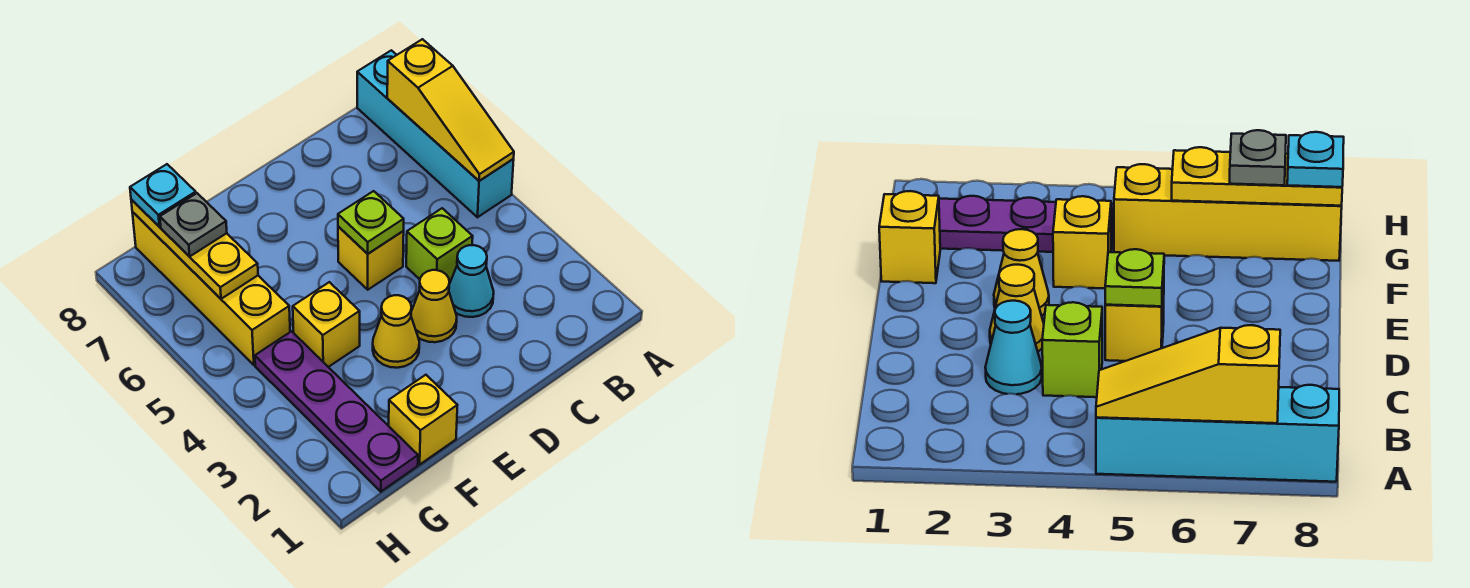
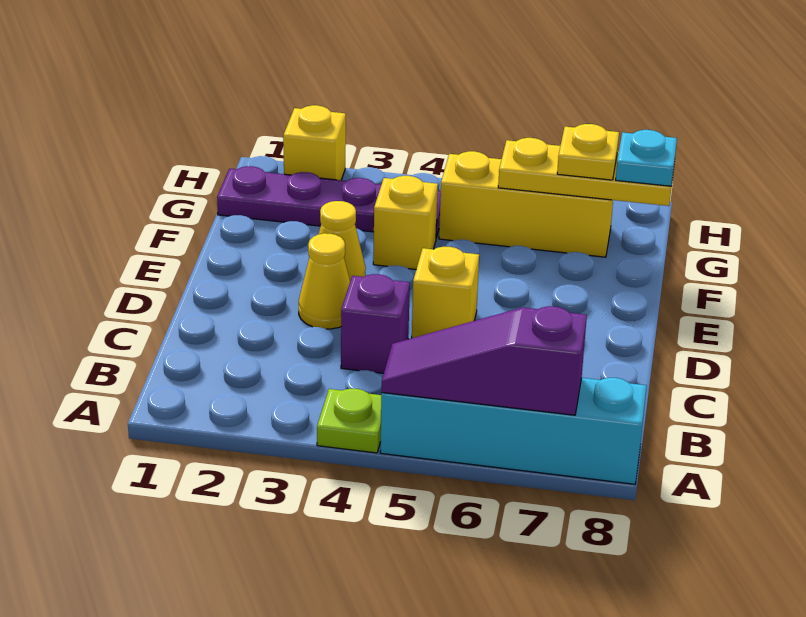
yellow 1x3 slope [387,39,514,181] -> purple 1x3 slope [381,306,587,415]
cyan 1x1 cone [449,245,494,317] -> none
lime 1x1 brick [406,208,473,284] -> purple 1x1 brick [341,274,410,373]
lime 1x1 plate [338,191,404,254] -> lime 1x1 plate moved to [317,389,381,453]
yellow 1x1 brick [389,375,457,464] -> yellow 1x1 brick moved to [283,105,346,180]
yellow 1x4 brick [132,212,290,365] -> yellow 1x3 brick [439,151,613,257]
grey 1x1 plate [160,193,227,257] -> yellow 1x1 plate [557,124,619,180]

